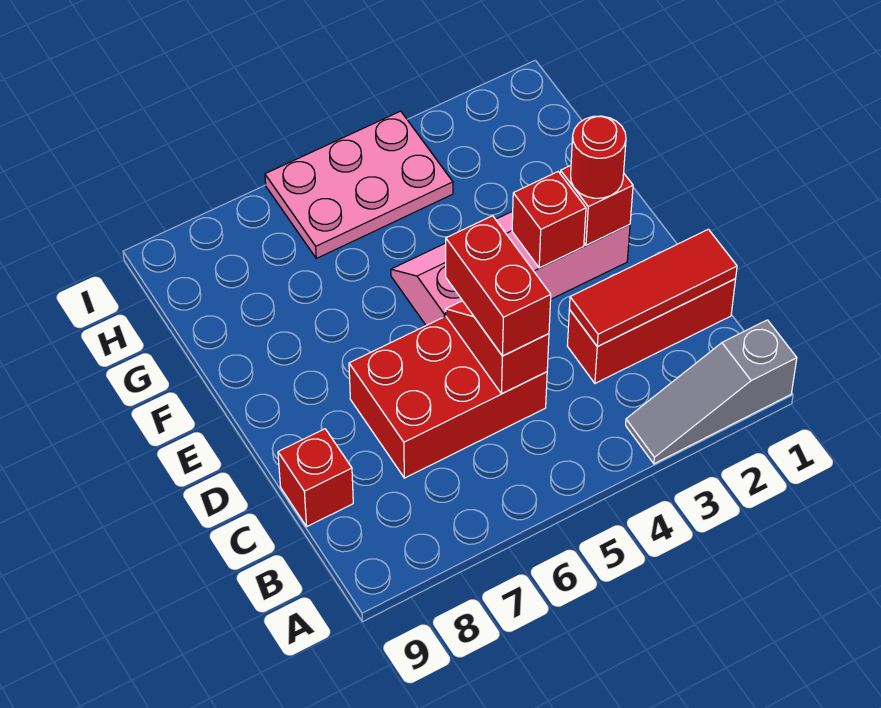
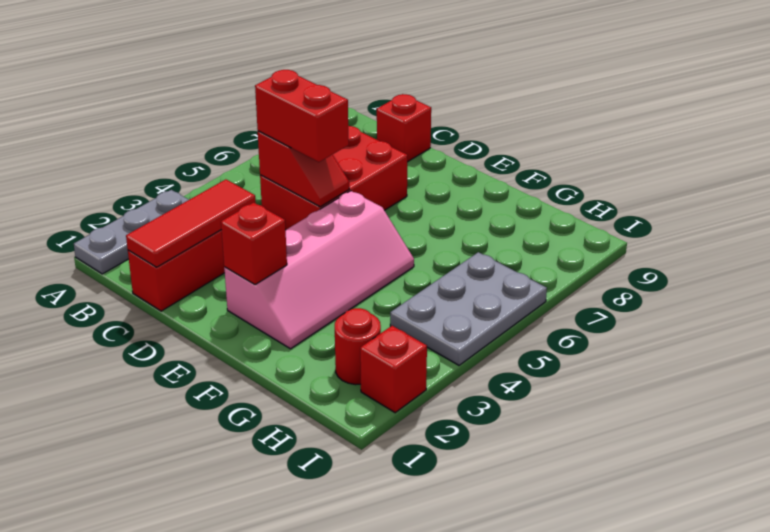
grey 1x3 slope [626,320,797,464] -> grey 1x3 plate [74,190,189,274]
red 1x1 round brick [571,116,626,198] -> red 1x1 round brick moved to [335,308,381,385]
red 1x1 brick [512,172,586,268] -> red 1x1 brick moved to [360,326,427,413]
pink 2x3 plate [265,111,453,258] -> grey 2x3 plate [390,252,547,365]

